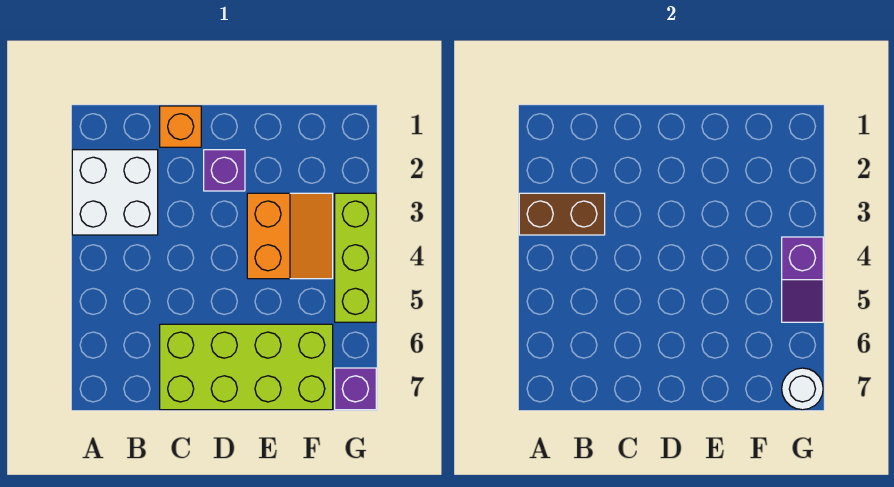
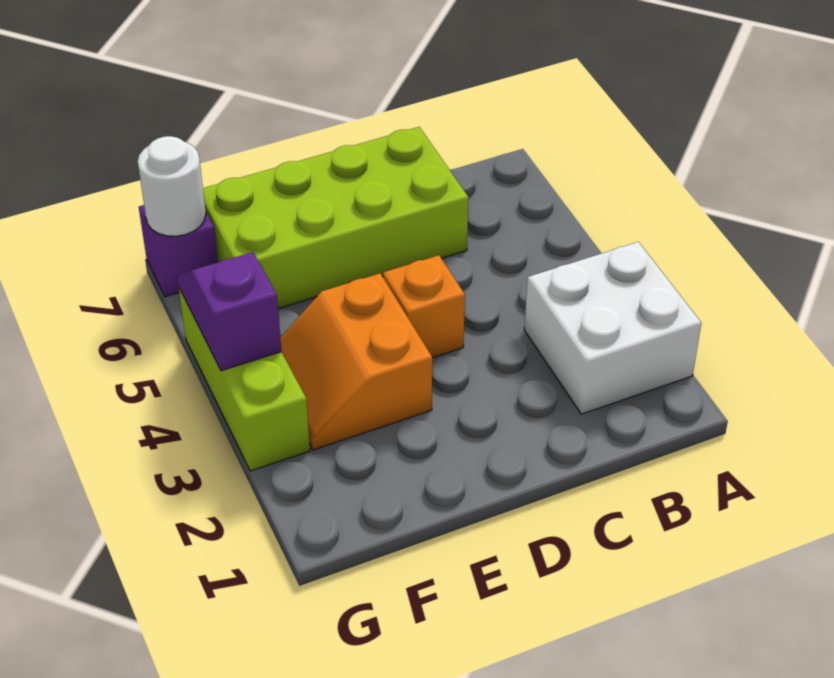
brown 1x2 brick [519,193,605,235] -> none
orange 1x1 brick [160,106,201,147] -> orange 1x1 brick moved to [383,255,465,358]
purple 1x1 brick [204,150,245,191] -> none

